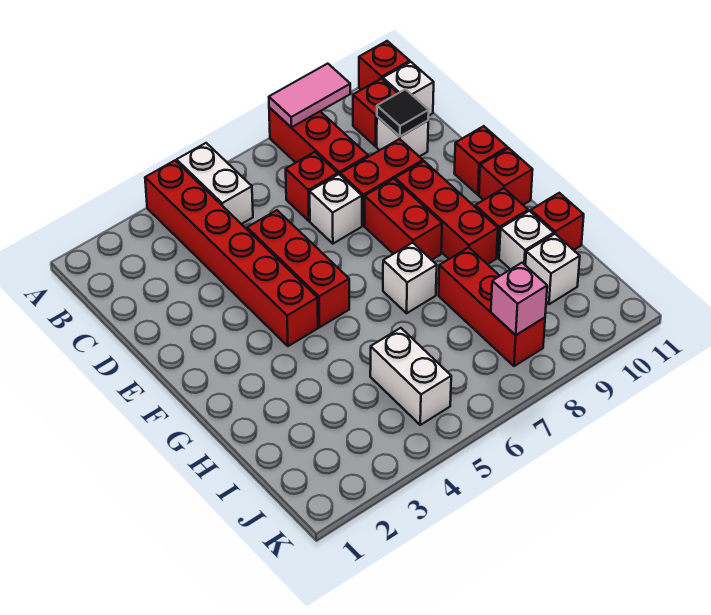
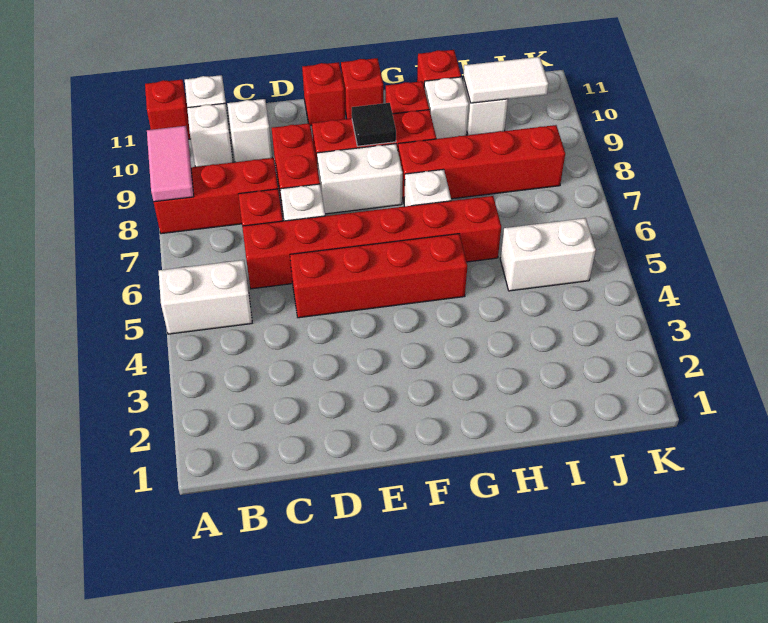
red 1x6 brick [145,161,318,346] -> red 1x6 brick moved to [242,196,501,289]
red 1x1 brick [353,79,398,146] -> white 1x1 brick [187,103,233,167]
black 1x1 tile [377,89,429,136] -> black 1x1 tile moved to [352,103,396,146]
red 1x3 brick [247,210,349,327] -> red 1x4 brick [290,234,467,318]
red 1x2 brick [365,179,442,260] -> white 1x2 brick [317,144,403,214]
red 1x3 brick [439,247,545,366] -> red 1x4 brick [398,125,565,202]
none -> white 1x2 tile [463,57,548,103]
pink 1x1 brick [491,263,547,335] -> none

